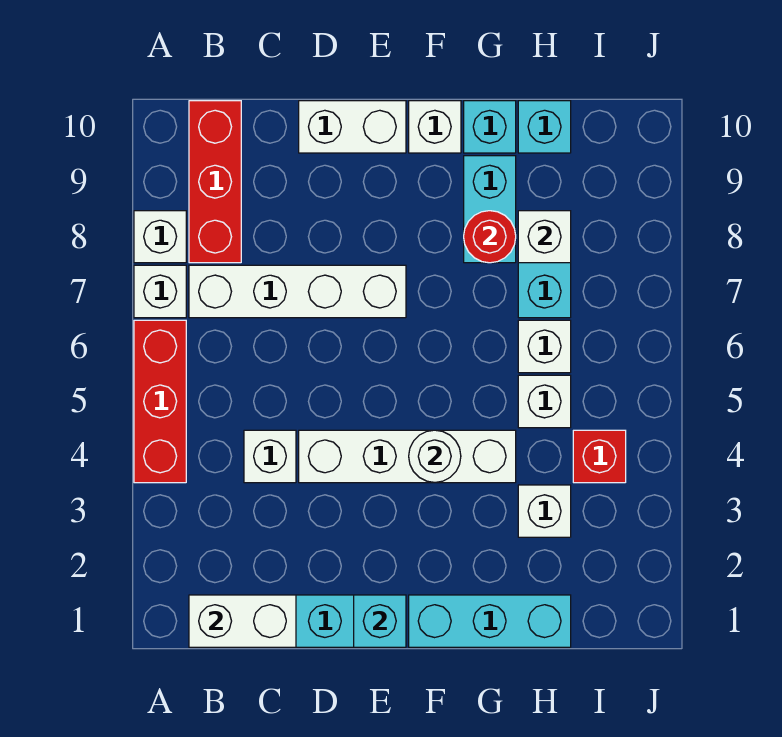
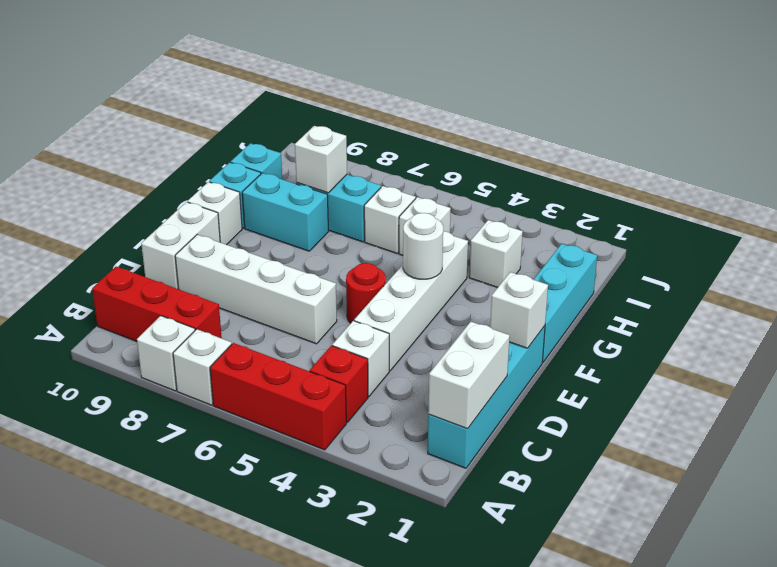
white 1x4 brick [189,265,406,318] -> white 1x4 brick turned to [175,235,337,344]
cyan 1x1 brick [354,595,406,647] -> white 1x1 brick [490,272,548,348]
red 1x1 round brick [464,211,516,263] -> red 1x1 round brick moved to [346,263,386,323]
red 1x1 brick [573,430,626,483] -> red 1x1 brick moved to [310,346,368,422]

